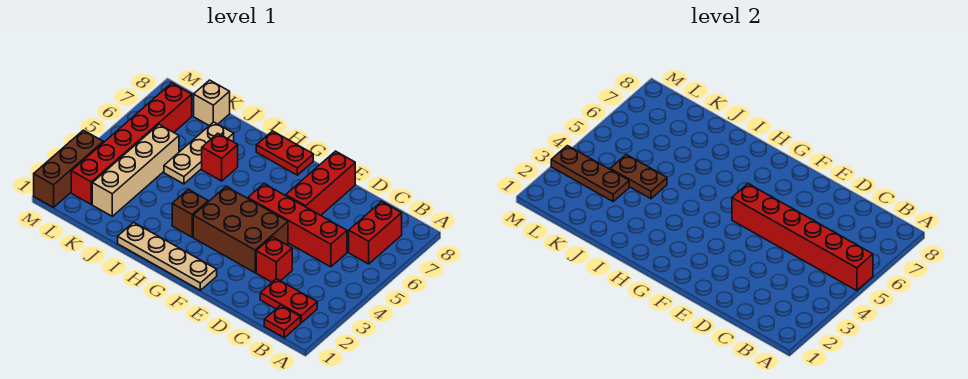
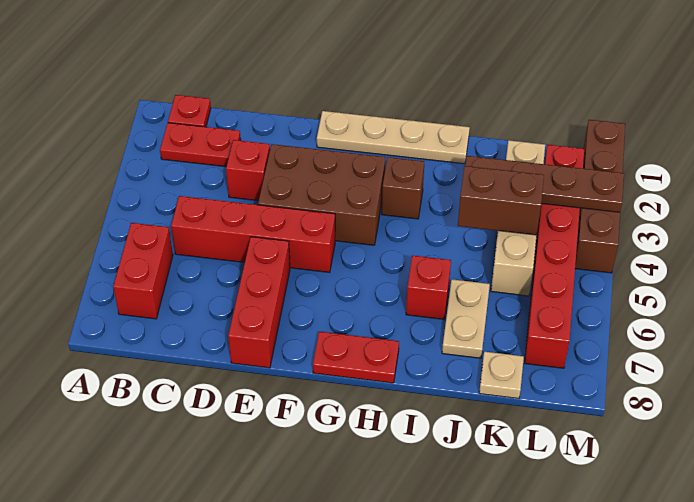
red 1x6 brick [732,184,873,291] -> none
brown 1x2 plate [610,155,667,199] -> brown 1x2 brick [458,166,544,235]
tan 1x3 plate [164,122,234,184] -> tan 1x2 plate [442,279,490,358]
brown 1x3 plate [551,146,629,201] -> brown 1x4 plate [465,156,624,212]
tan 1x1 brick [194,80,230,126] -> tan 1x1 plate [479,352,524,399]
brown 1x3 brick [34,130,103,207] -> brown 1x4 brick [575,120,625,273]

